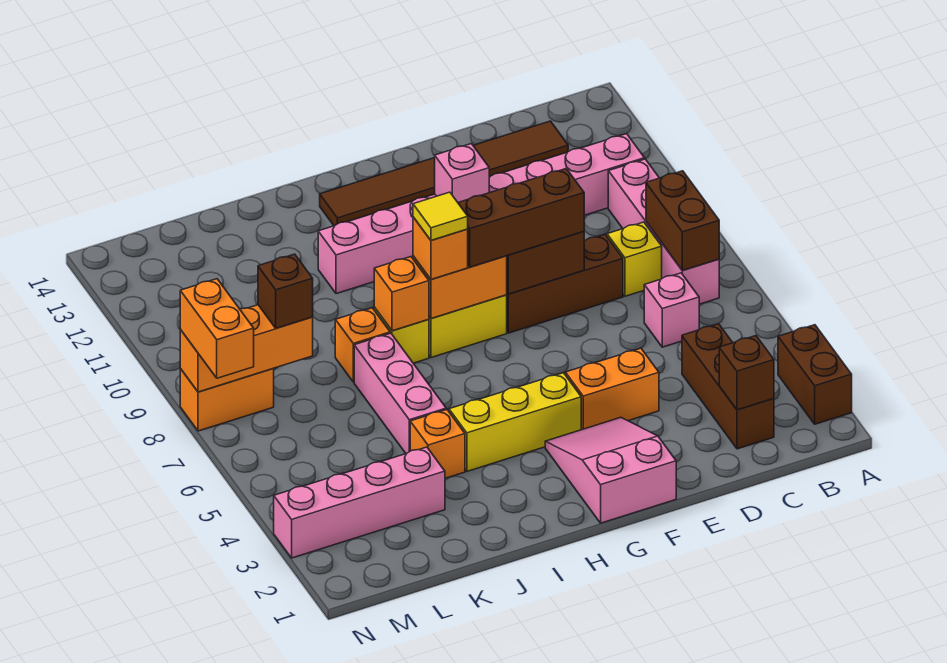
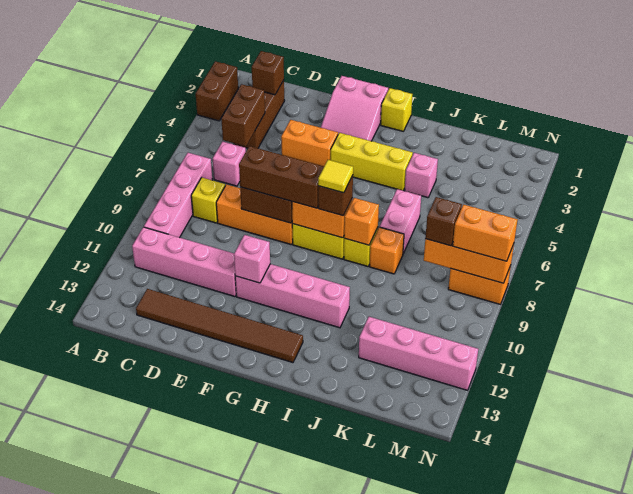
brown 1x2 brick [646,171,719,271] -> brown 1x2 brick moved to [221,84,265,146]
brown 1x3 brick [507,234,623,333] -> orange 1x3 brick [216,184,293,245]
none -> yellow 1x1 brick [381,88,412,131]
orange 1x1 brick [413,217,468,279] -> brown 1x1 brick [318,175,353,216]
orange 1x1 brick [410,409,465,478] -> pink 1x1 brick [405,153,438,198]
pink 1x3 brick [354,333,446,454] -> pink 1x2 brick [380,189,421,253]
pink 1x4 brick [274,447,445,558] -> pink 1x4 brick moved to [359,317,478,390]
orange 1x2 brick [180,279,254,378] -> orange 1x2 brick turned to [453,205,518,261]

